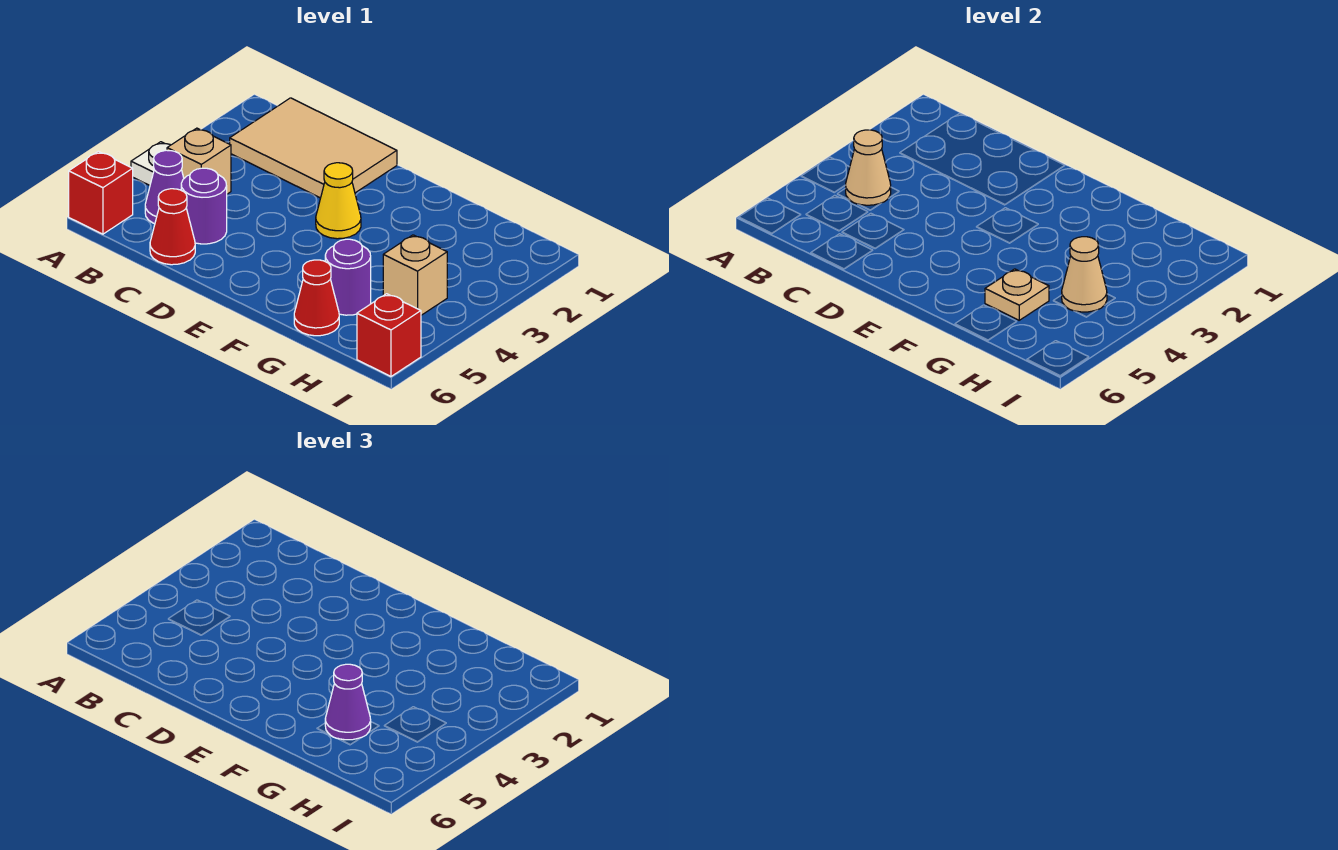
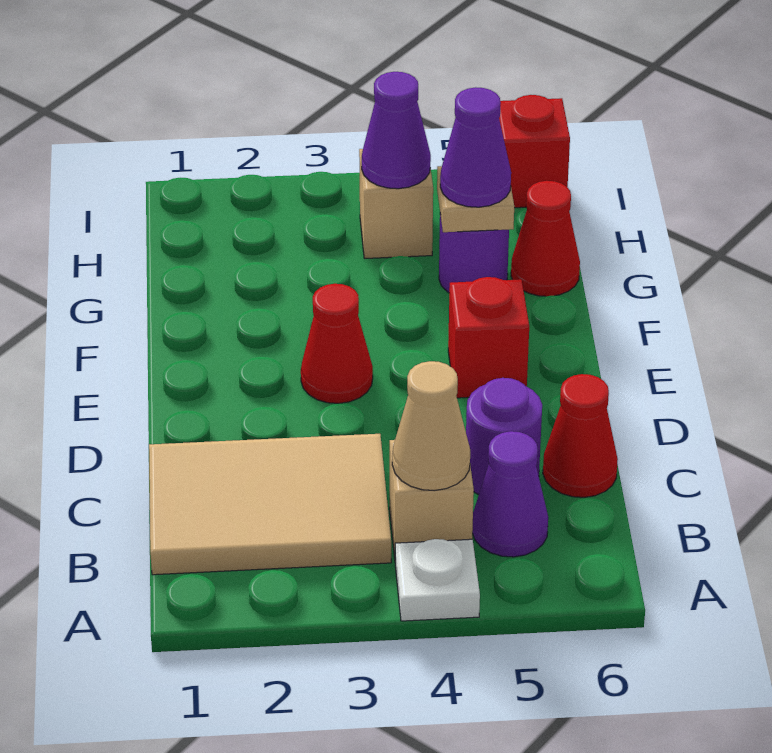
red 1x1 brick [69,151,133,234] -> red 1x1 brick moved to [448,277,529,398]
tan 2x3 tile [230,98,397,198] -> tan 2x3 tile turned to [149,434,391,575]
yellow 1x1 cone [316,163,361,239] -> red 1x1 cone [301,284,373,403]
tan 1x1 cone [1062,237,1107,312] -> purple 1x1 cone [362,72,431,189]

